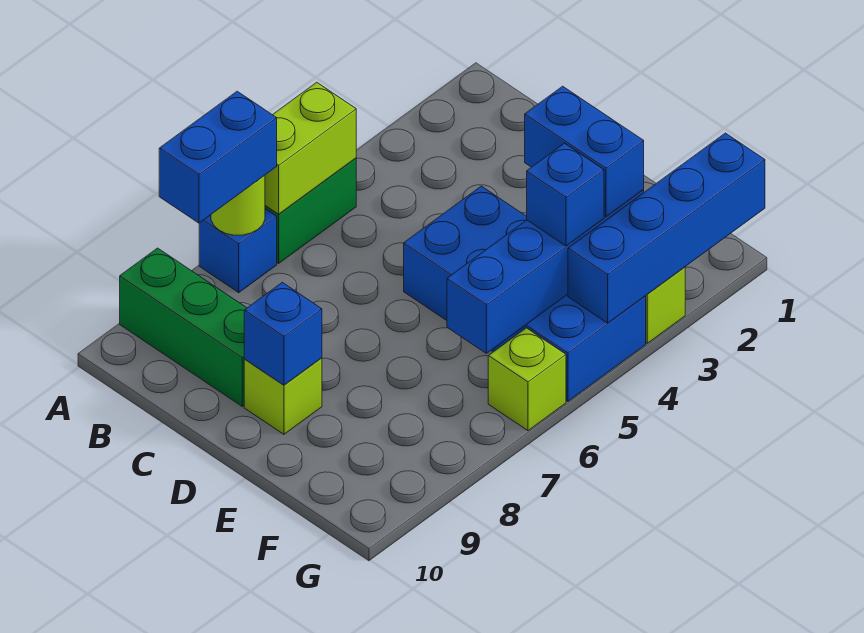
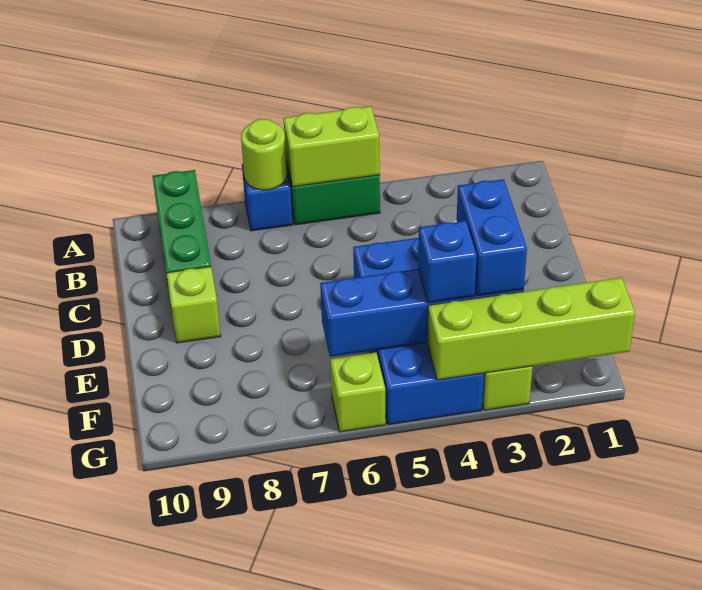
blue 1x2 brick [159,91,277,223] -> none
blue 1x1 brick [244,282,322,385] -> none
blue 1x4 brick [568,133,765,323] -> lime 1x4 brick [427,278,635,380]

